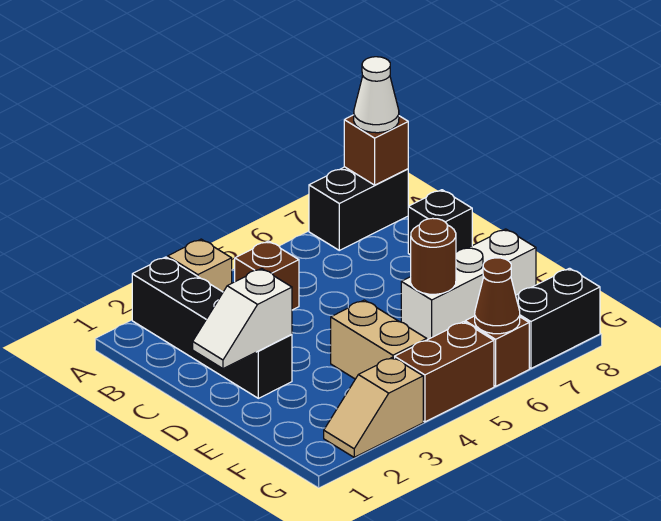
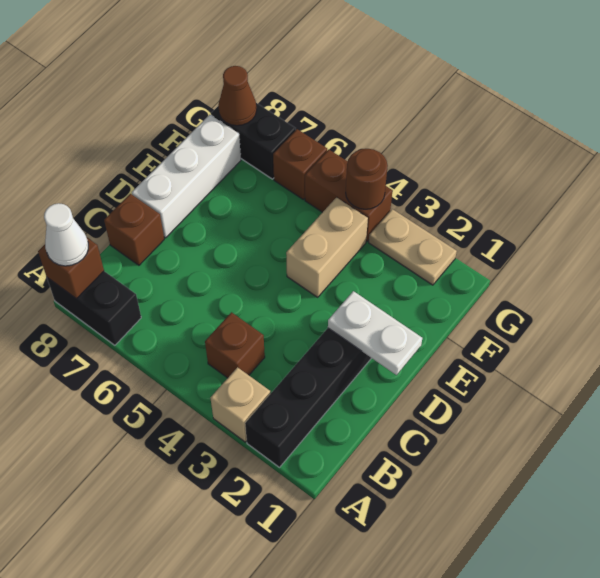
black 1x1 brick [408,190,472,255] -> brown 1x1 brick [104,194,164,265]
white 1x2 slope [193,269,292,369] -> white 1x2 plate [328,291,422,375]
white 1x3 brick [401,229,536,340] -> white 1x3 brick turned to [132,115,241,238]
brown 1x1 round brick [411,218,456,294] -> brown 1x1 round brick moved to [346,149,388,209]
tan 1x2 slope [324,357,423,457] -> tan 1x2 plate [369,209,457,285]
brown 1x1 cone [475,258,520,334] -> brown 1x1 cone moved to [218,66,257,126]

